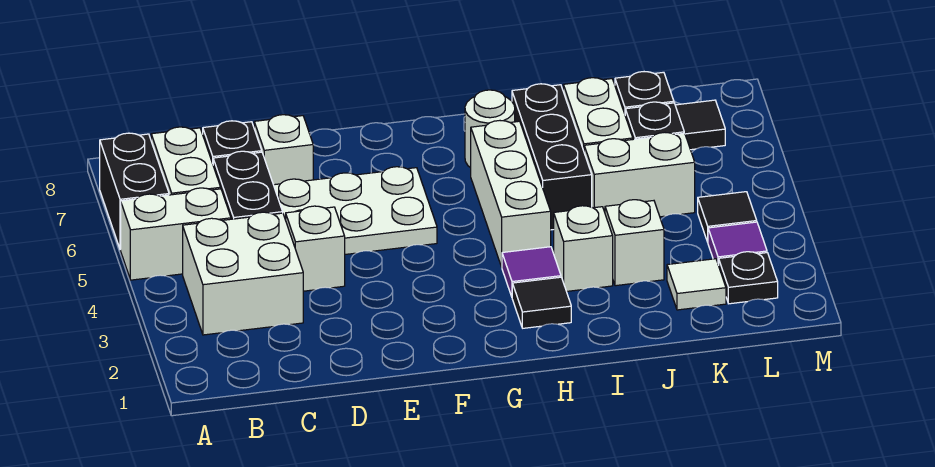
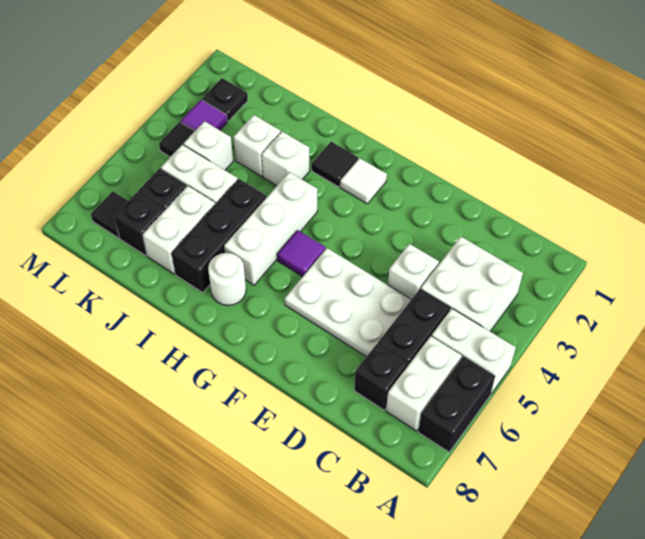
white 1x1 brick [254,115,313,185] -> white 1x1 brick moved to [184,121,233,170]
purple 1x1 tile [502,247,561,297] -> purple 1x1 tile moved to [277,230,326,277]
white 1x1 tile [667,259,726,310] -> white 1x1 tile moved to [340,158,387,204]

